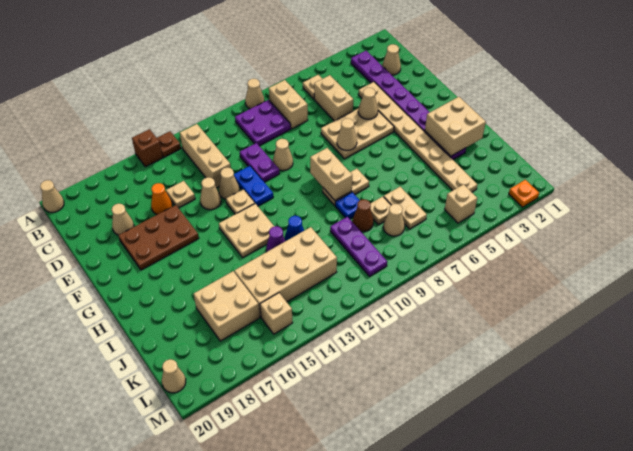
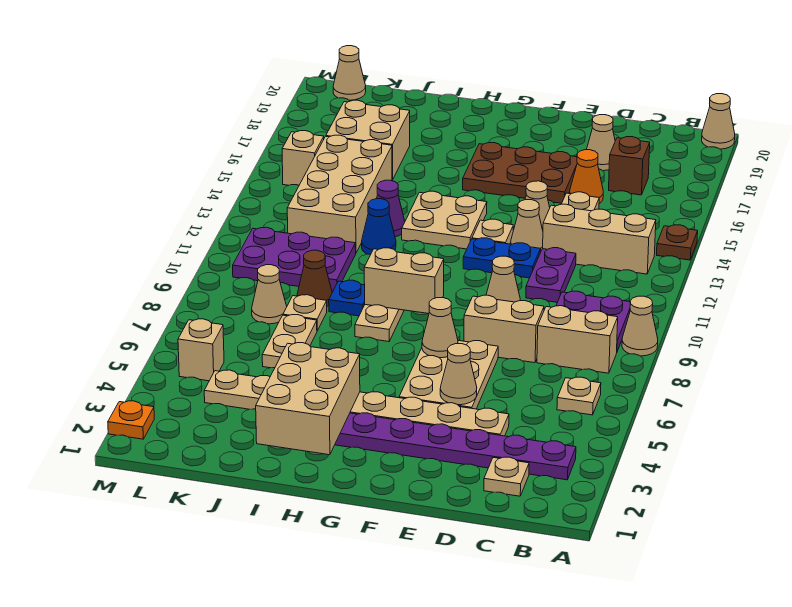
brown 1x1 brick [132,129,163,167] -> brown 1x1 brick moved to [609,137,650,195]
tan 1x1 cone [382,44,401,75] -> tan 1x1 plate [484,457,529,496]
tan 1x2 brick [314,75,353,121] -> tan 1x2 brick moved to [464,295,544,363]
purple 1x2 plate [240,143,279,182] -> purple 1x2 plate turned to [526,248,576,302]
brown 2x3 plate [118,205,199,270] -> brown 2x3 plate turned to [463,143,577,203]
tan 2x2 brick [425,97,486,156] -> tan 2x3 brick [256,343,360,455]
tan 1x2 plate [384,187,427,229] -> tan 1x2 plate turned to [262,315,317,368]
purple 1x3 plate [330,217,387,277] -> purple 2x3 plate [233,227,356,291]

